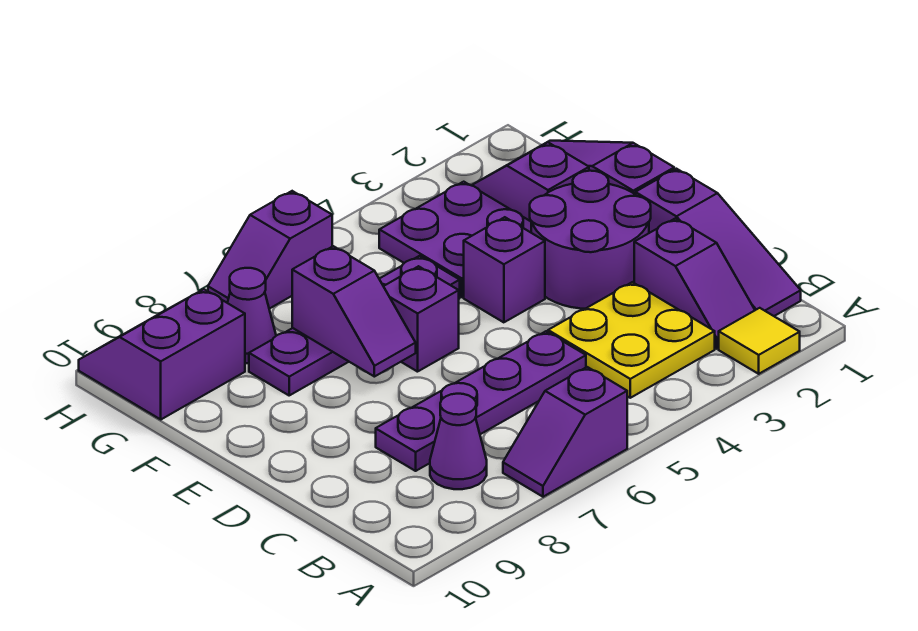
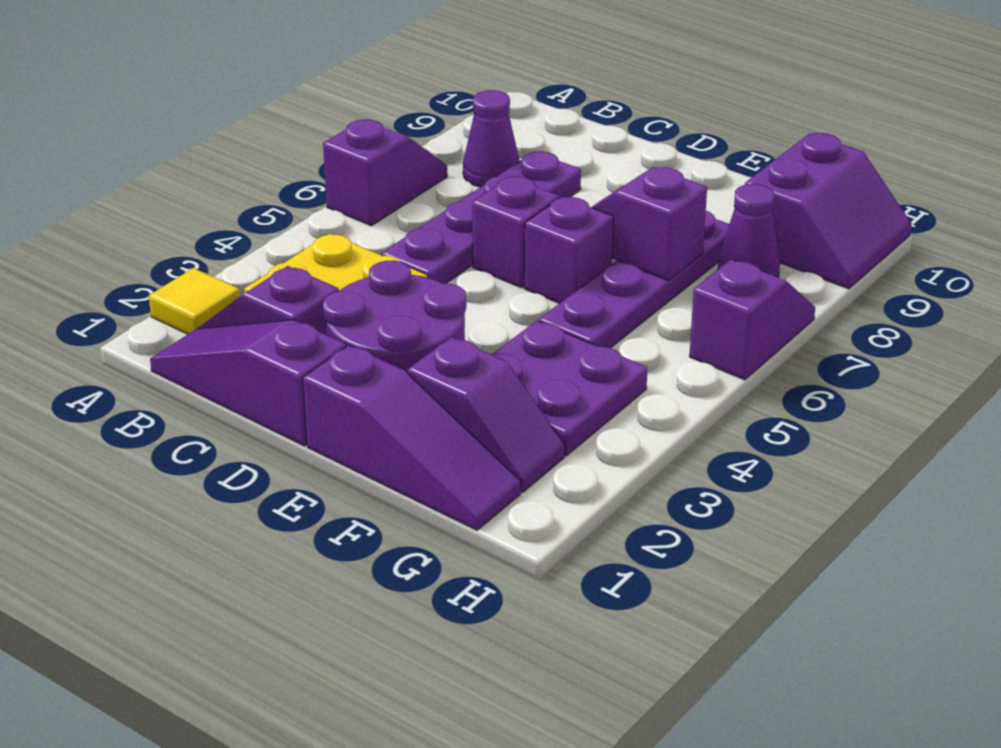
purple 1x1 brick [464,217,545,322] -> purple 1x1 brick moved to [472,177,560,288]

